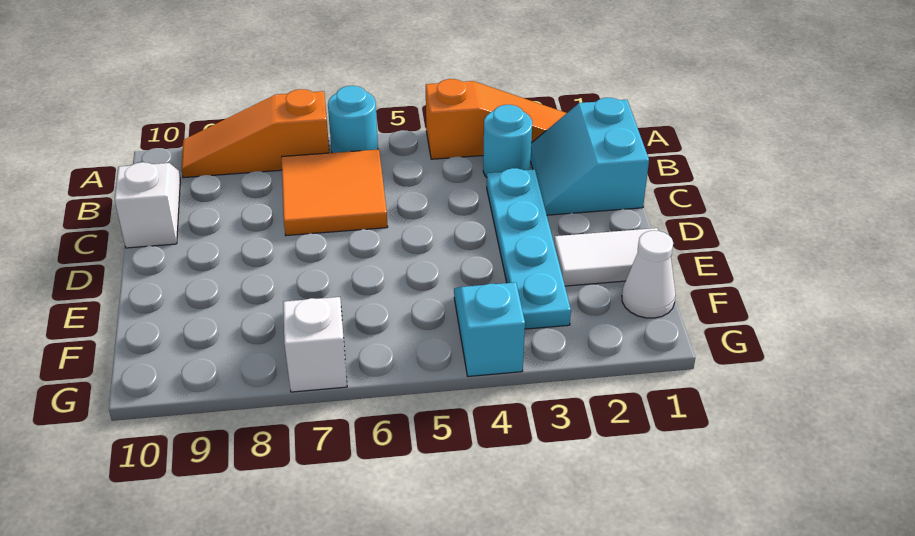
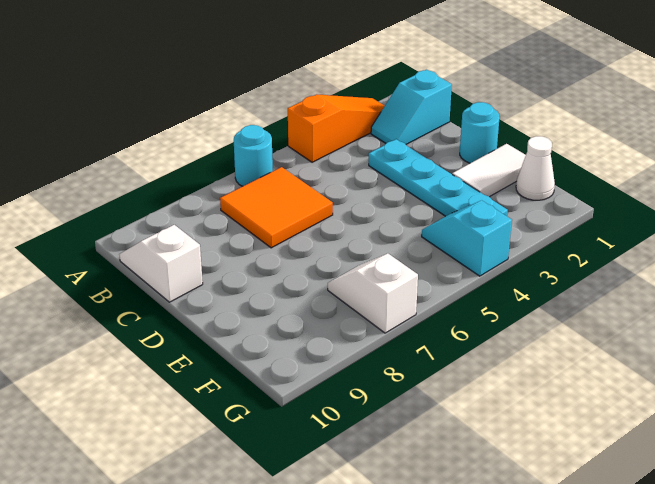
orange 1x3 slope [181,89,329,178] -> none
cyan 2x2 slope [530,98,649,215] -> cyan 1x2 slope [371,70,452,144]
cyan 1x1 round brick [483,105,532,177] -> cyan 1x1 round brick moved to [460,102,500,163]

